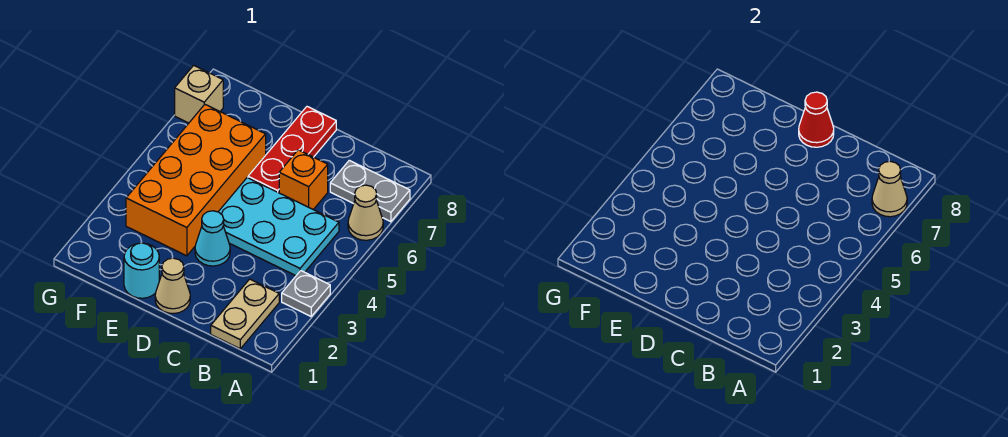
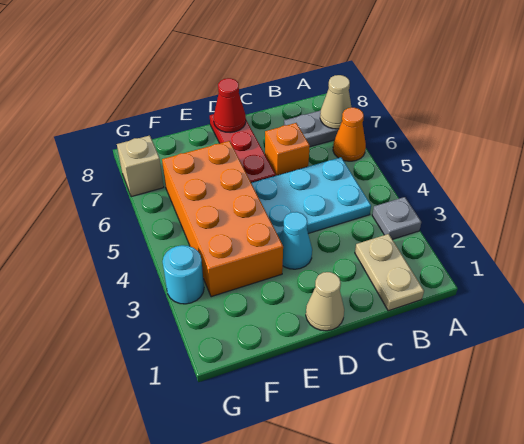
tan 1x1 cone [348,185,383,240] -> orange 1x1 cone [333,108,366,161]
cyan 1x1 round brick [124,243,159,298] -> cyan 1x1 round brick moved to [163,245,204,304]

